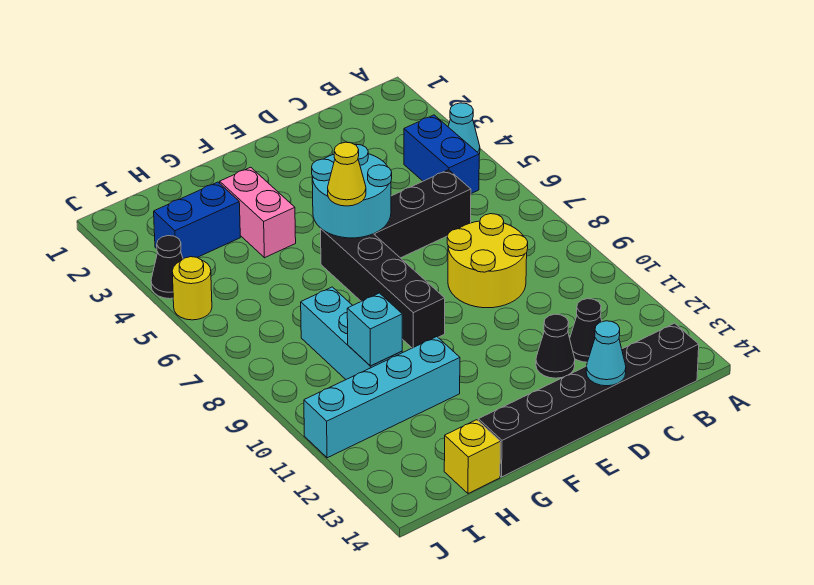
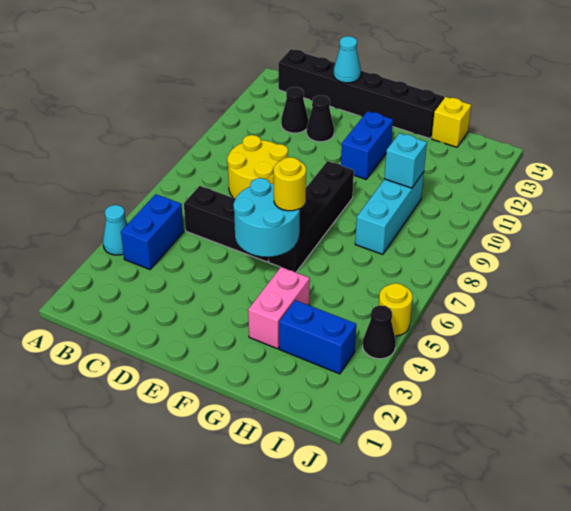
yellow 1x1 cone [328,142,366,206] -> yellow 1x1 round brick [274,157,306,211]
none -> blue 1x2 brick [341,111,393,179]
cyan 1x4 brick [304,337,460,458] -> none

